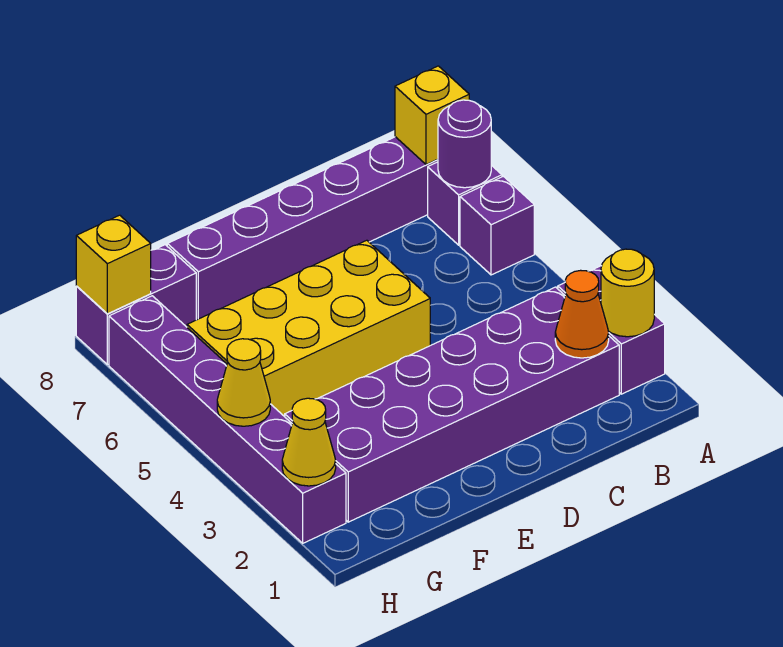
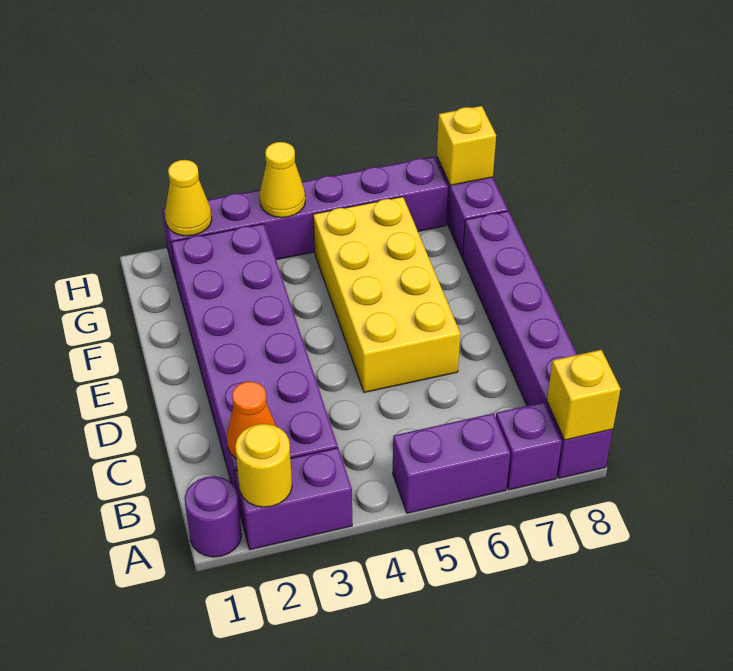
purple 1x1 brick [460,176,534,275] -> purple 1x2 brick [393,413,510,513]
purple 1x1 round brick [438,100,491,188] -> purple 1x1 round brick moved to [185,476,242,557]

